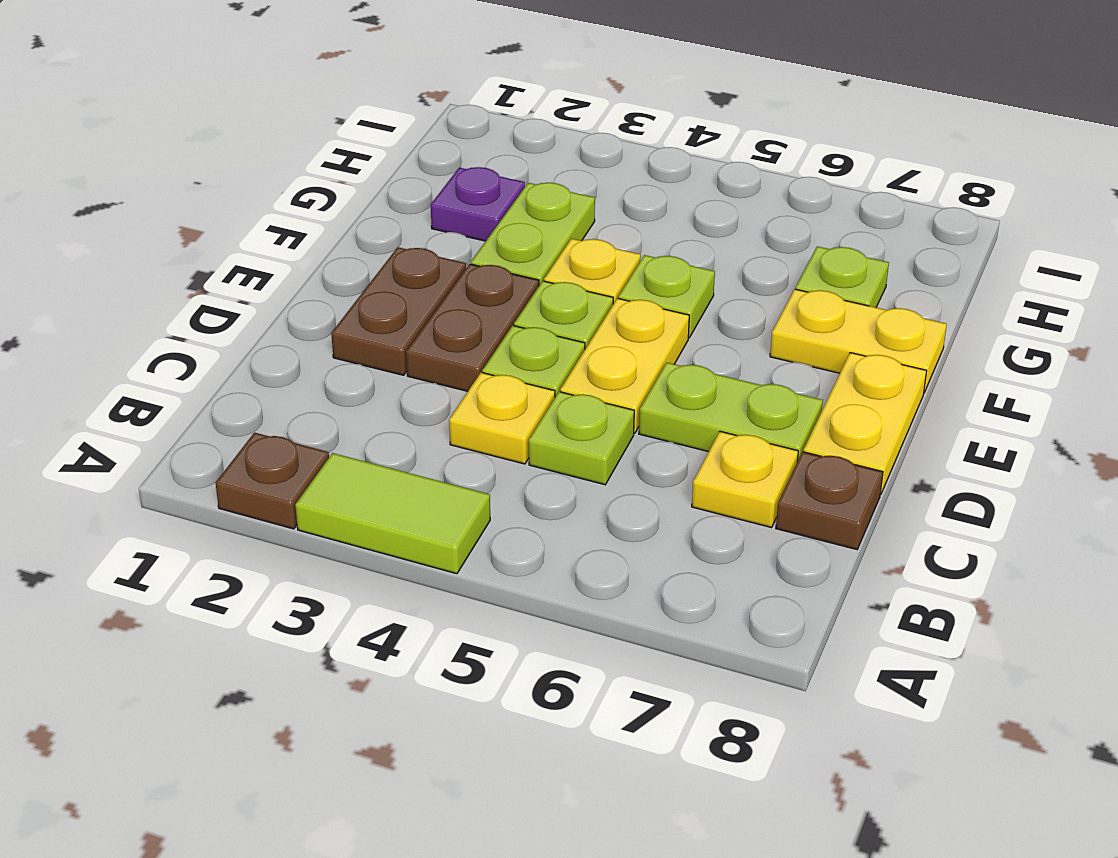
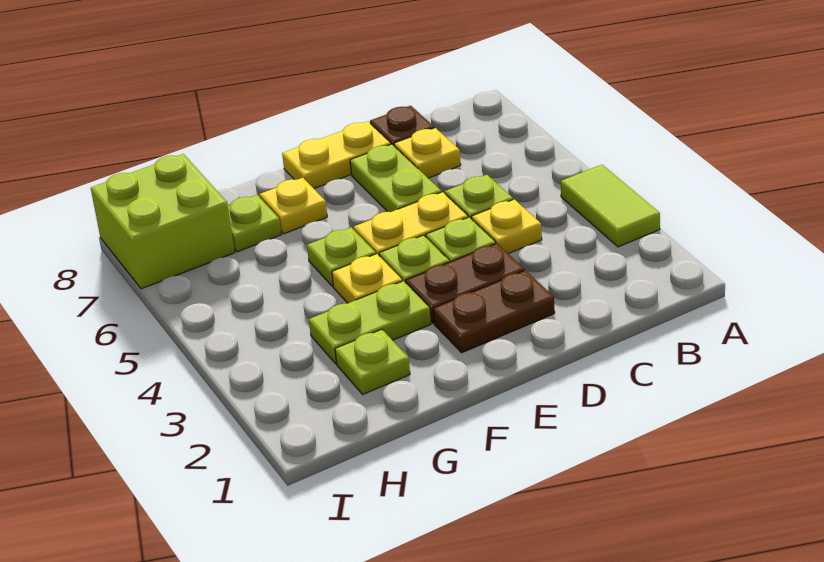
brown 1x1 plate [216,433,329,529] -> none
yellow 1x2 plate [770,289,947,392] -> yellow 1x1 plate [260,178,327,234]
purple 1x1 plate [431,167,525,241] -> lime 1x1 plate [335,329,410,394]
none -> lime 2x2 brick [91,154,235,289]

